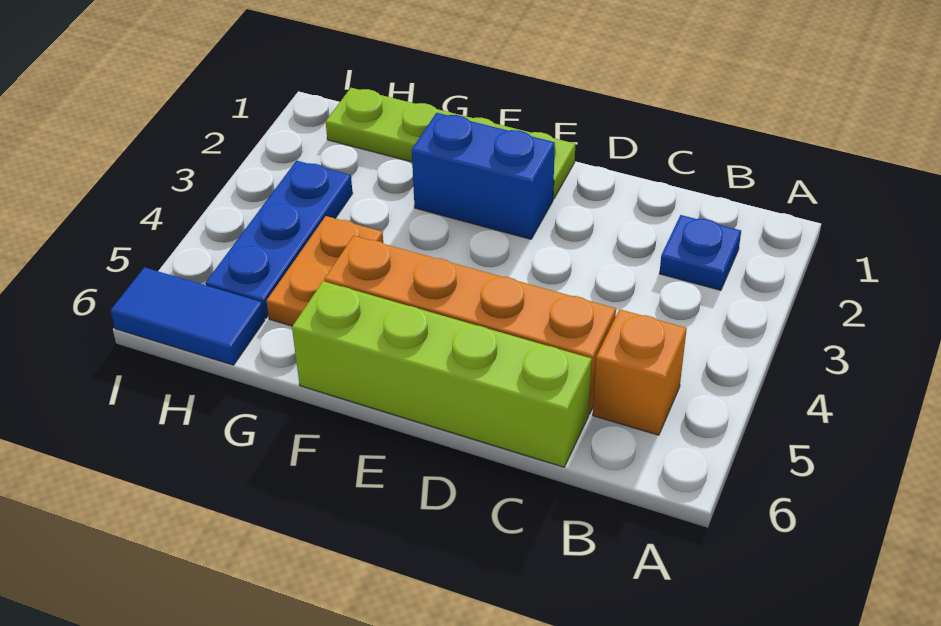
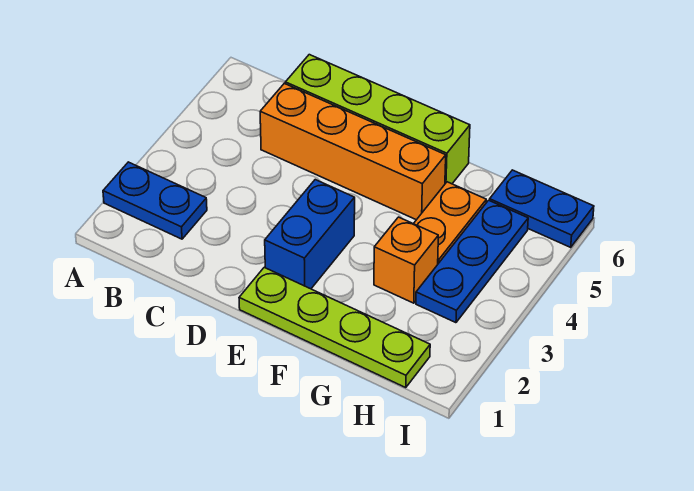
blue 1x1 plate [659,215,741,290] -> blue 1x2 plate [103,162,207,239]
orange 1x1 brick [593,309,687,435] -> orange 1x1 brick moved to [374,217,438,303]
blue 1x2 brick [412,113,555,239] -> blue 1x2 brick turned to [265,180,355,289]
blue 1x2 tile [111,267,265,365] -> blue 1x2 plate [490,170,594,247]

